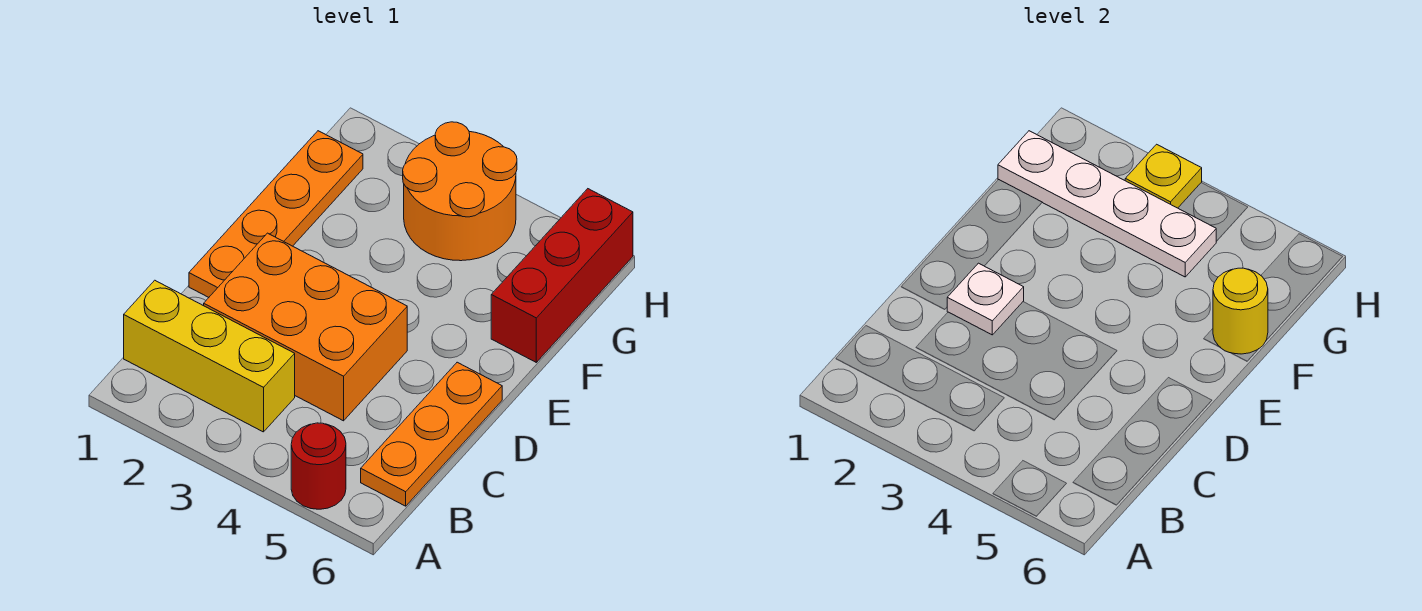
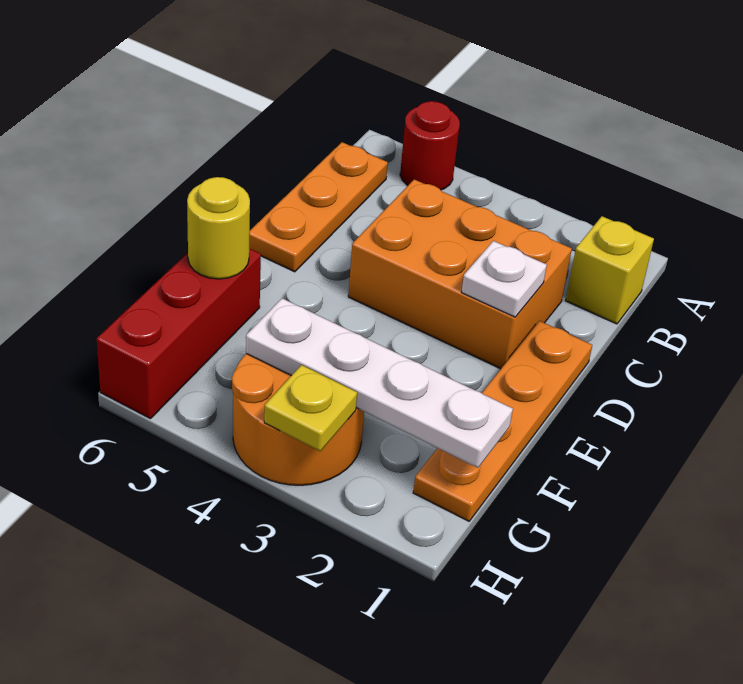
yellow 1x3 brick [124,280,295,432] -> yellow 1x1 brick [566,216,654,324]

